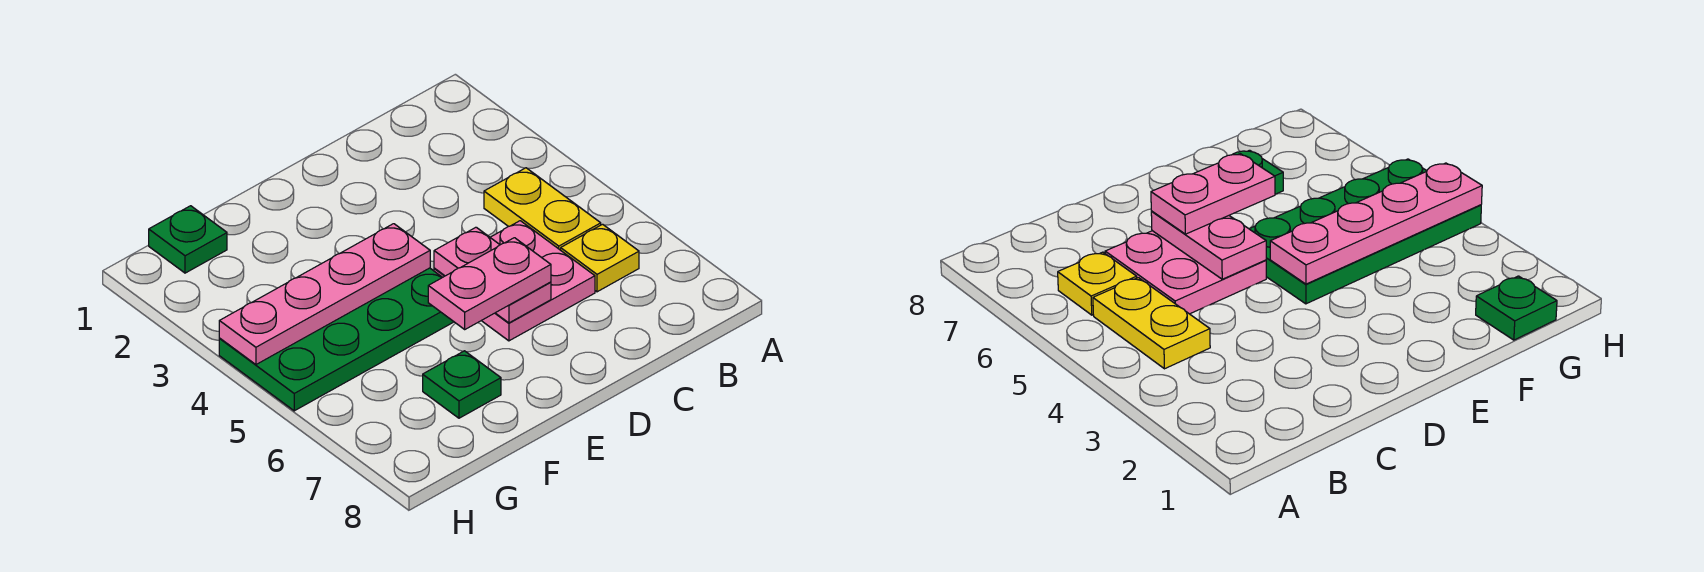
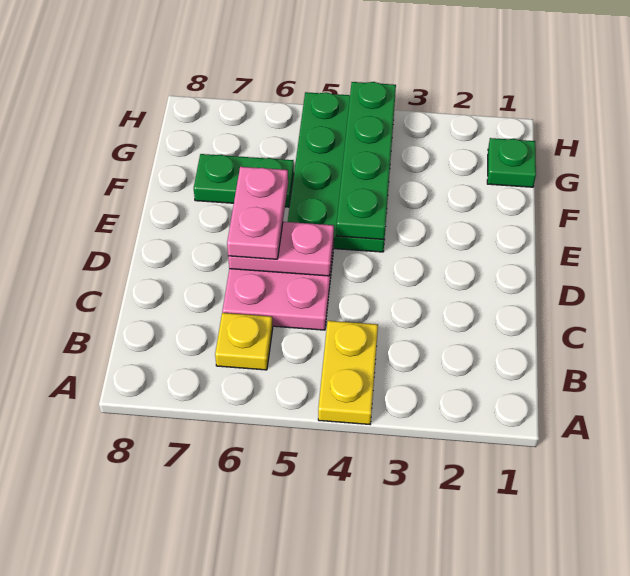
yellow 1x2 plate [484,168,601,250] -> yellow 1x2 plate turned to [318,321,378,424]
pink 1x4 plate [219,224,430,365] -> green 1x4 plate [336,82,396,239]
green 1x1 plate [423,351,501,418] -> green 1x2 plate [194,154,294,207]

